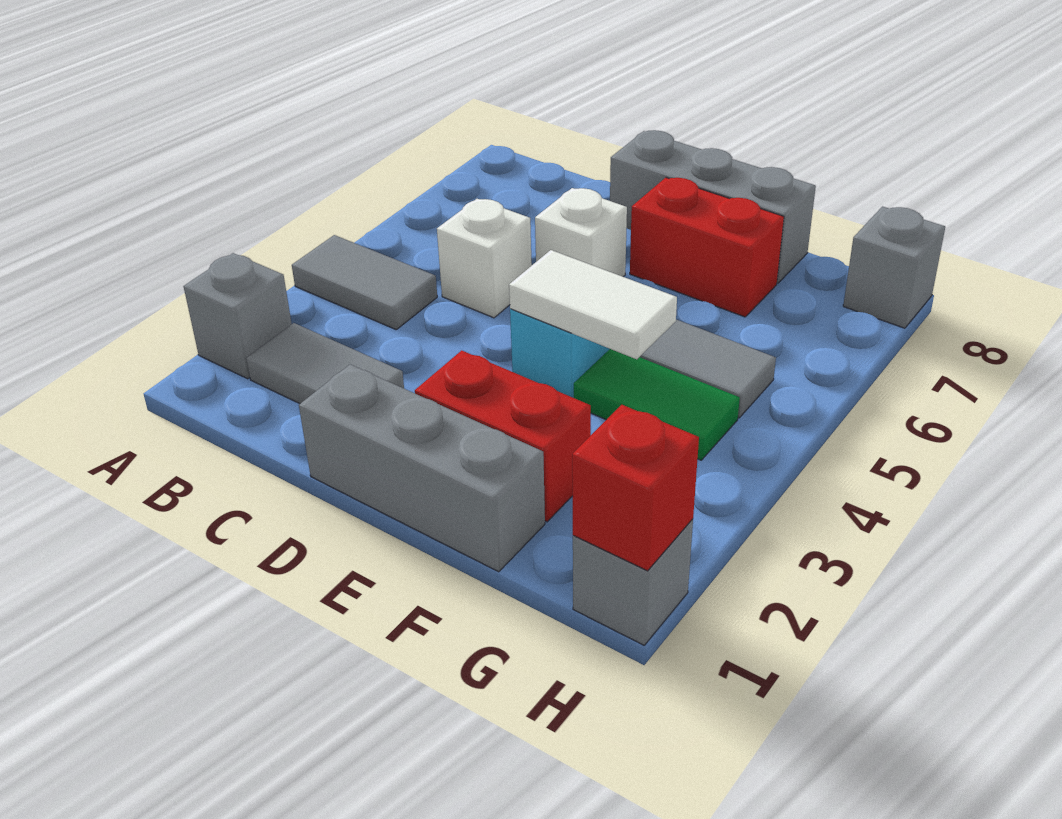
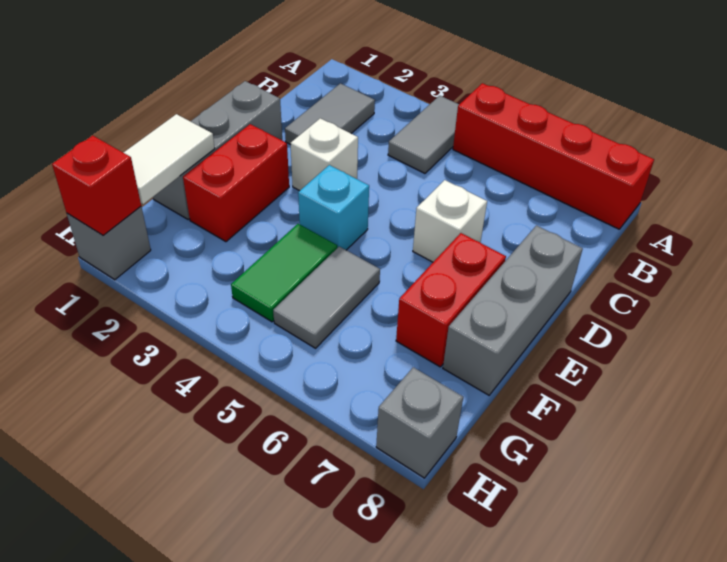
grey 1x1 brick [183,253,292,379] -> none
none -> red 1x4 brick [453,83,654,229]
white 1x1 brick [437,199,532,318] -> white 1x1 brick moved to [291,118,358,191]
white 1x2 tile [509,250,677,359] -> white 1x2 tile moved to [123,114,215,204]

